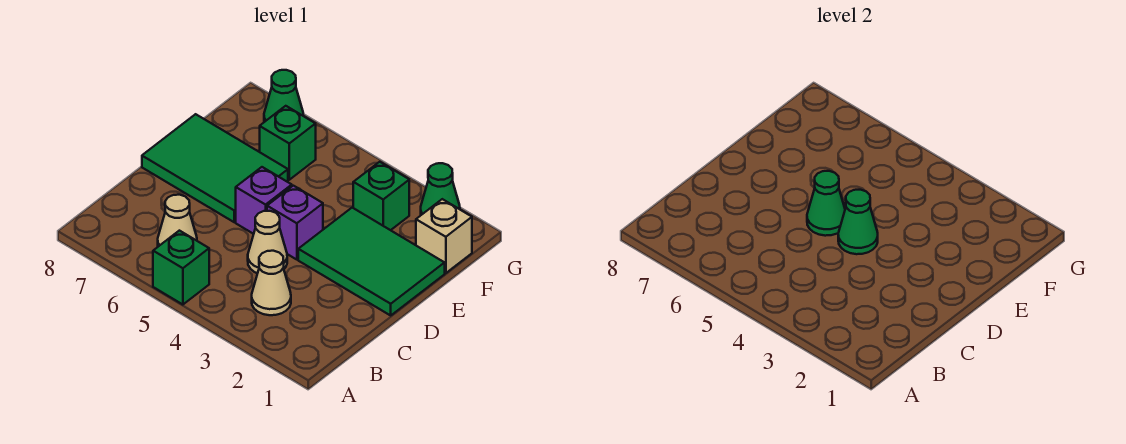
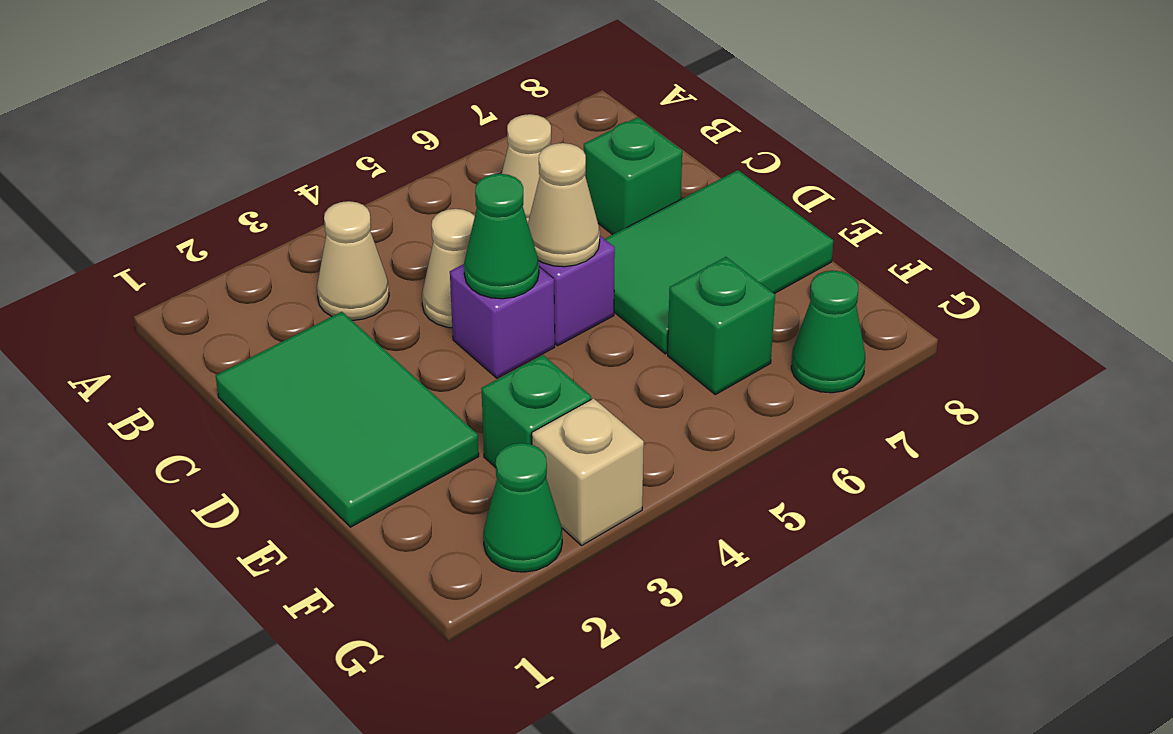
green 1x1 brick [153,231,209,305] -> green 1x1 brick moved to [584,117,682,235]
green 2x3 tile [298,208,445,315] -> green 2x3 tile turned to [216,312,479,527]
green 1x1 cone [807,171,845,236] -> tan 1x1 cone [528,143,600,267]
tan 1x1 brick [416,199,472,273] -> tan 1x1 brick moved to [532,398,644,545]

